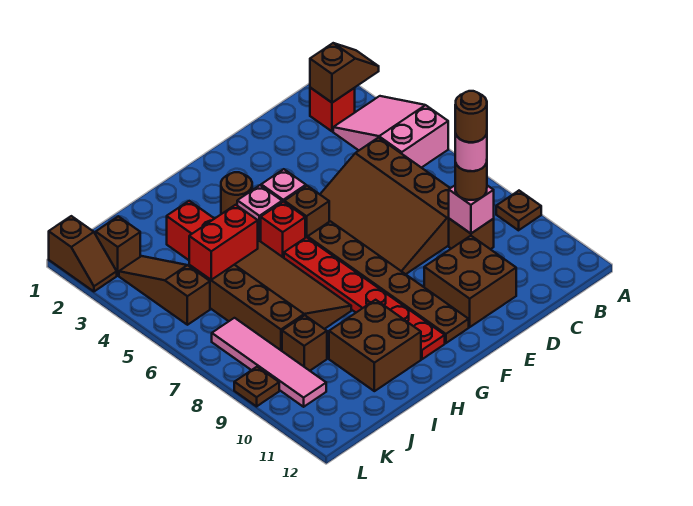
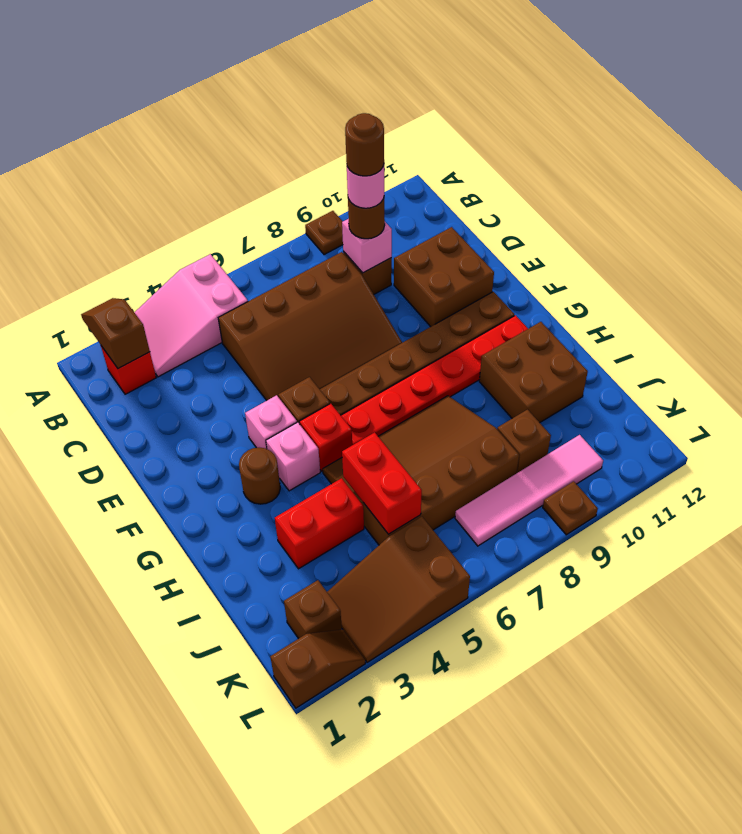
brown 1x3 slope [119,256,210,325] -> brown 2x3 slope [327,517,470,662]

